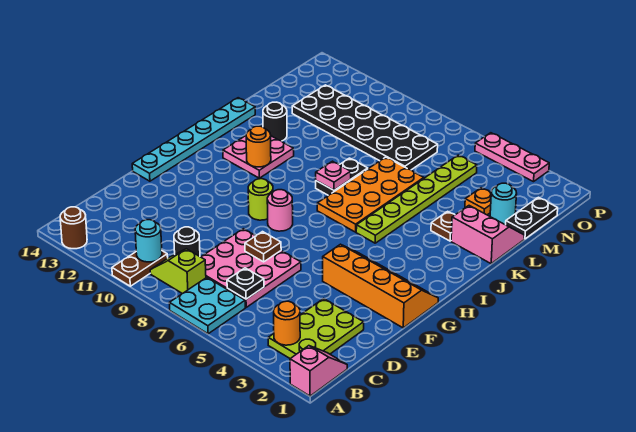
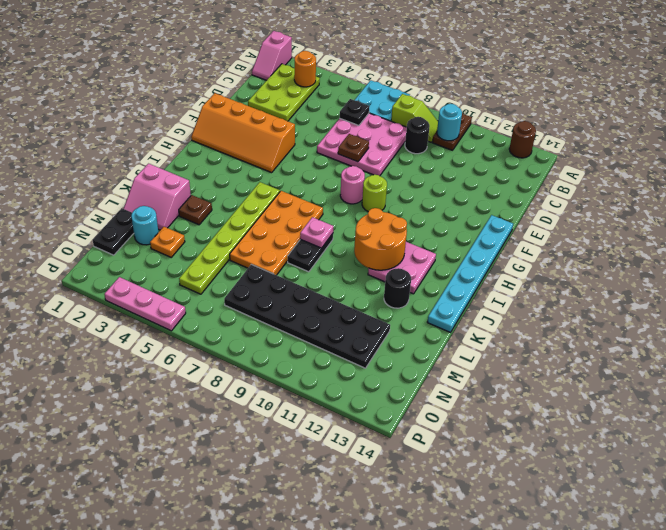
orange 1x1 round brick [246,126,271,167] -> orange 2x2 round brick [354,208,407,270]

